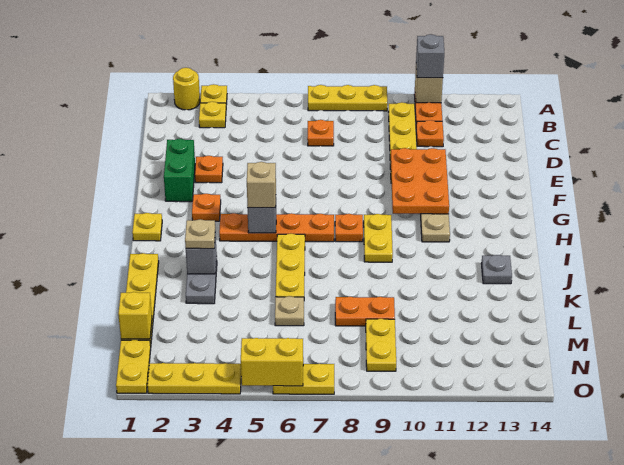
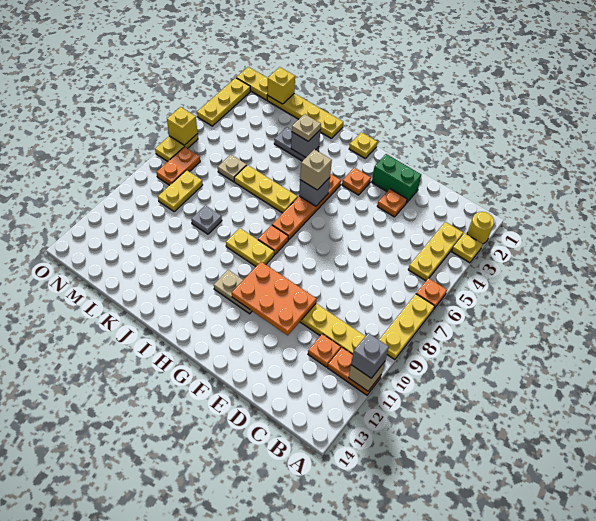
yellow 1x1 plate [199,102,226,128] -> yellow 1x3 plate [408,222,463,281]
orange 1x1 plate [307,120,334,146] -> orange 1x1 plate moved to [416,278,447,309]
grey 1x1 plate [481,255,512,284] -> grey 1x1 plate moved to [191,205,222,234]
orange 1x2 plate [335,297,395,326] -> orange 1x2 plate moved to [156,147,200,185]
yellow 1x2 plate [366,319,396,371] -> yellow 1x2 plate turned to [158,170,203,211]
yellow 1x2 brick [241,338,303,386] -> yellow 1x1 brick [167,107,198,145]

